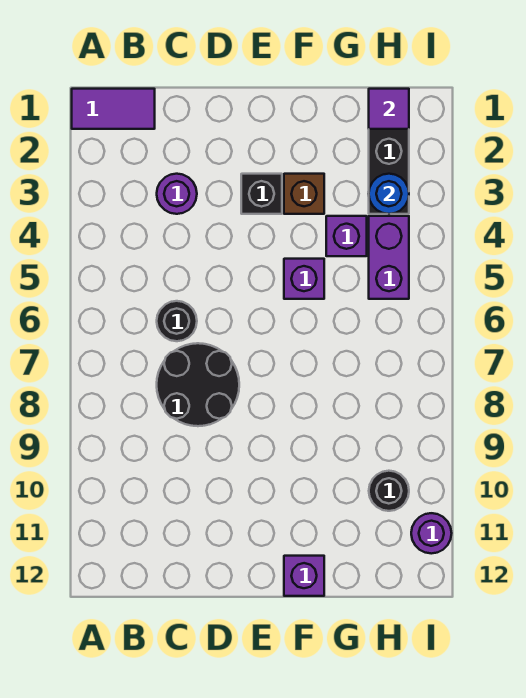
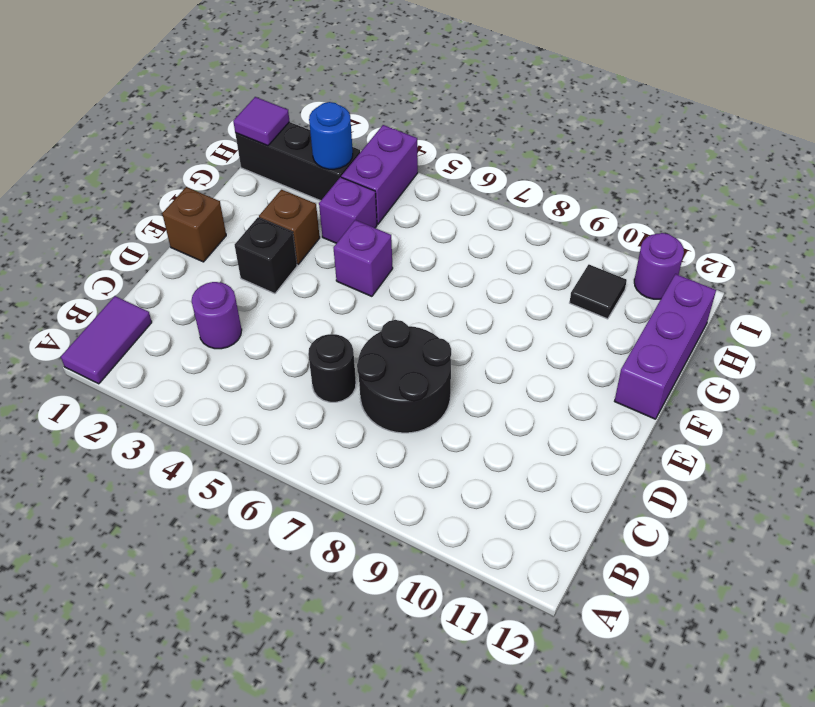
none -> brown 1x1 brick [162,187,226,262]
purple 1x1 brick [284,556,324,596] -> purple 1x3 brick [615,274,716,419]
purple 1x2 brick [369,216,409,299] -> purple 1x2 brick turned to [341,125,418,224]
black 1x1 round brick [369,471,409,511] -> black 1x1 tile [570,265,627,319]

